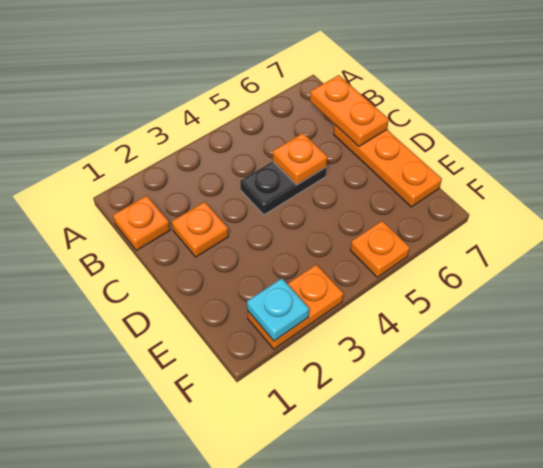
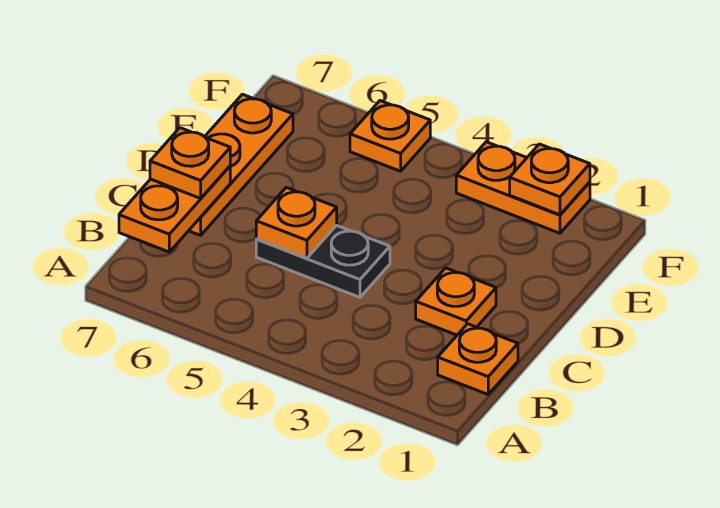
none -> orange 1x1 plate [150,128,230,198]
cyan 1x1 plate [247,278,309,341] -> orange 1x1 plate [510,144,590,215]

